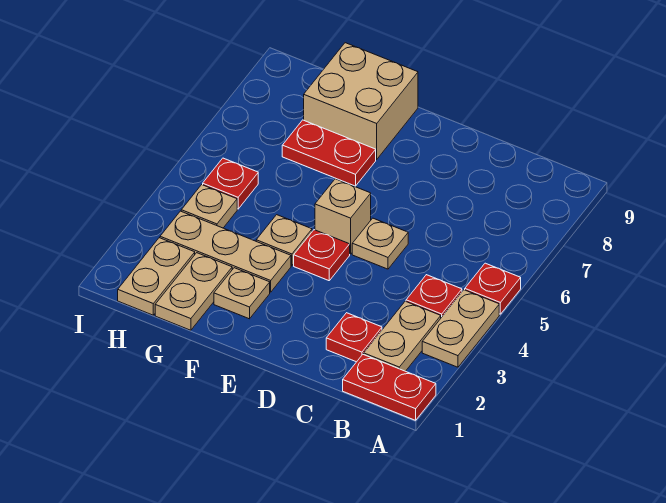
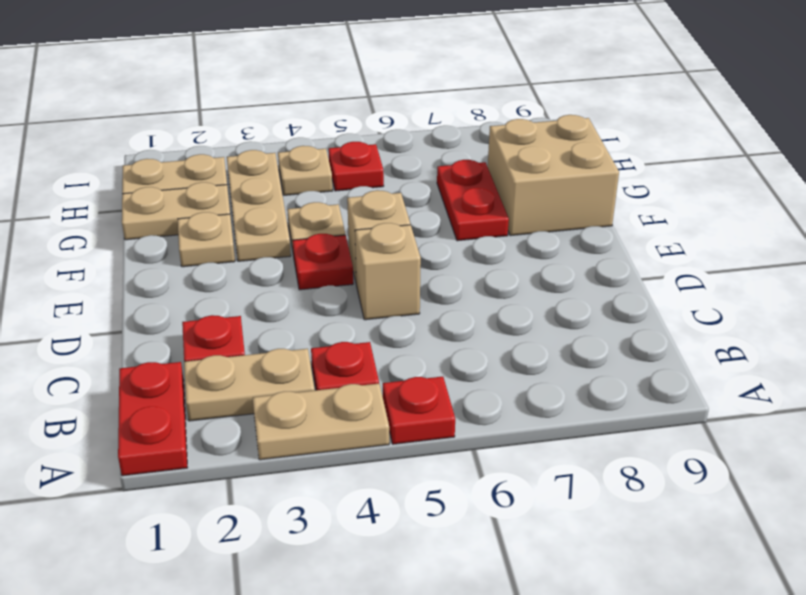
tan 1x1 plate [352,218,408,269] -> tan 1x1 brick [355,223,421,320]

